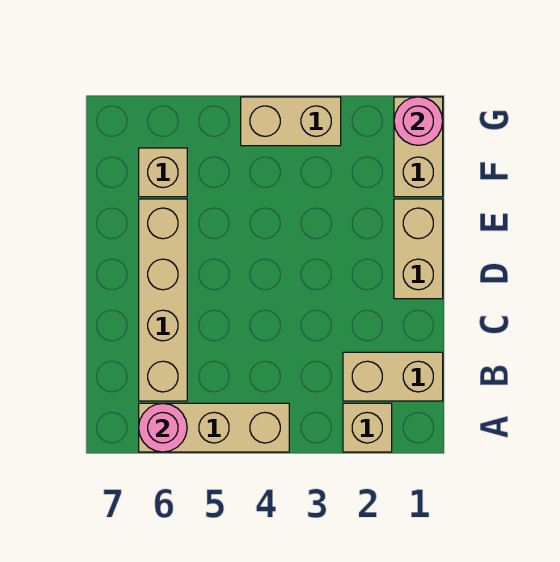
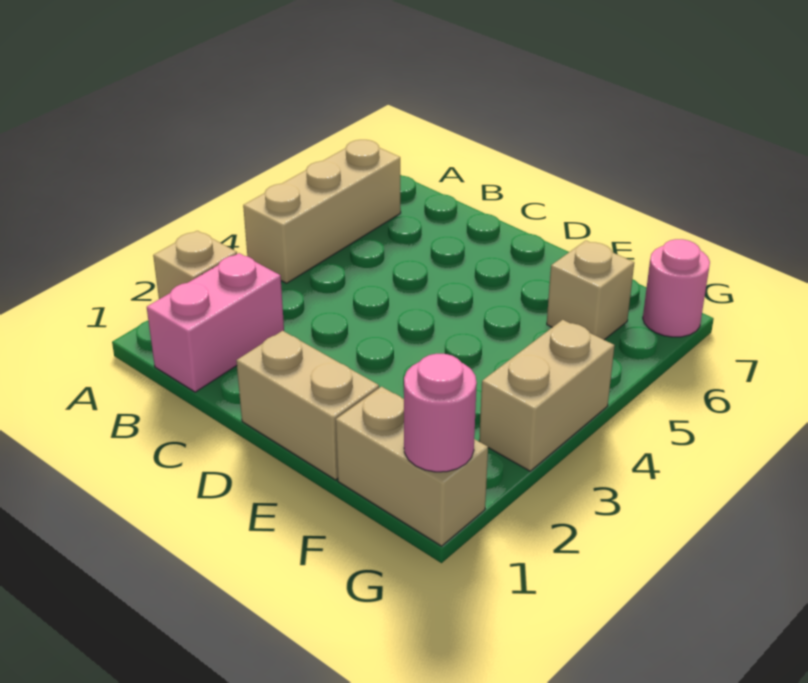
pink 1x1 round brick [139,403,187,452] -> pink 1x1 round brick moved to [643,239,710,337]
tan 1x2 brick [343,352,443,401] -> pink 1x2 brick [147,253,284,392]
tan 1x4 brick [139,199,187,401] -> none

